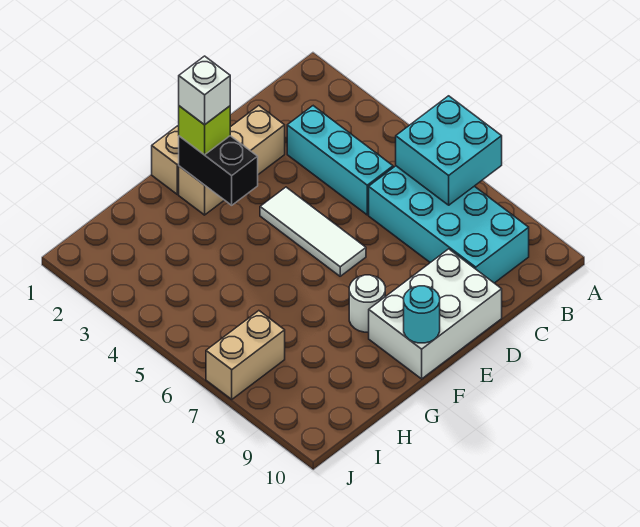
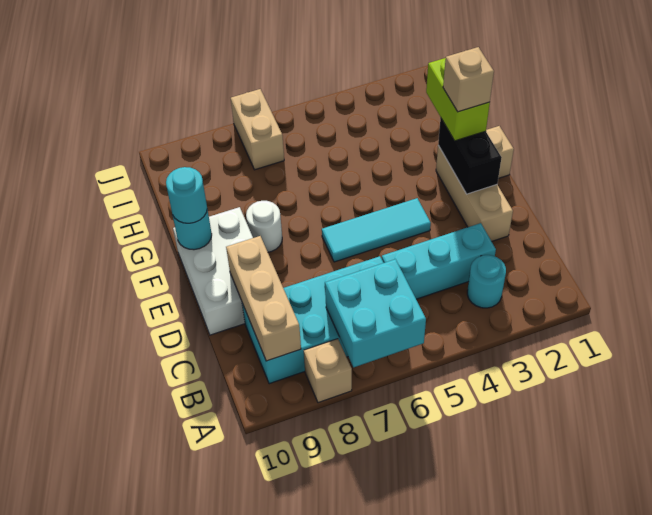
none -> tan 1x1 brick [304,339,352,403]
none -> cyan 1x1 round brick [467,255,506,308]
none -> tan 1x3 brick [226,236,301,361]
white 1x3 tile [260,187,366,276] -> cyan 1x3 tile [322,198,431,262]
black 1x2 brick [179,136,258,205] -> black 1x2 brick turned to [438,118,502,194]
lime 1x1 brick [179,106,230,155] -> lime 1x2 brick [426,58,490,141]
white 1x1 brick [179,56,230,125] -> tan 1x1 brick [443,47,494,112]
none -> cyan 1x1 round brick [166,167,207,223]

